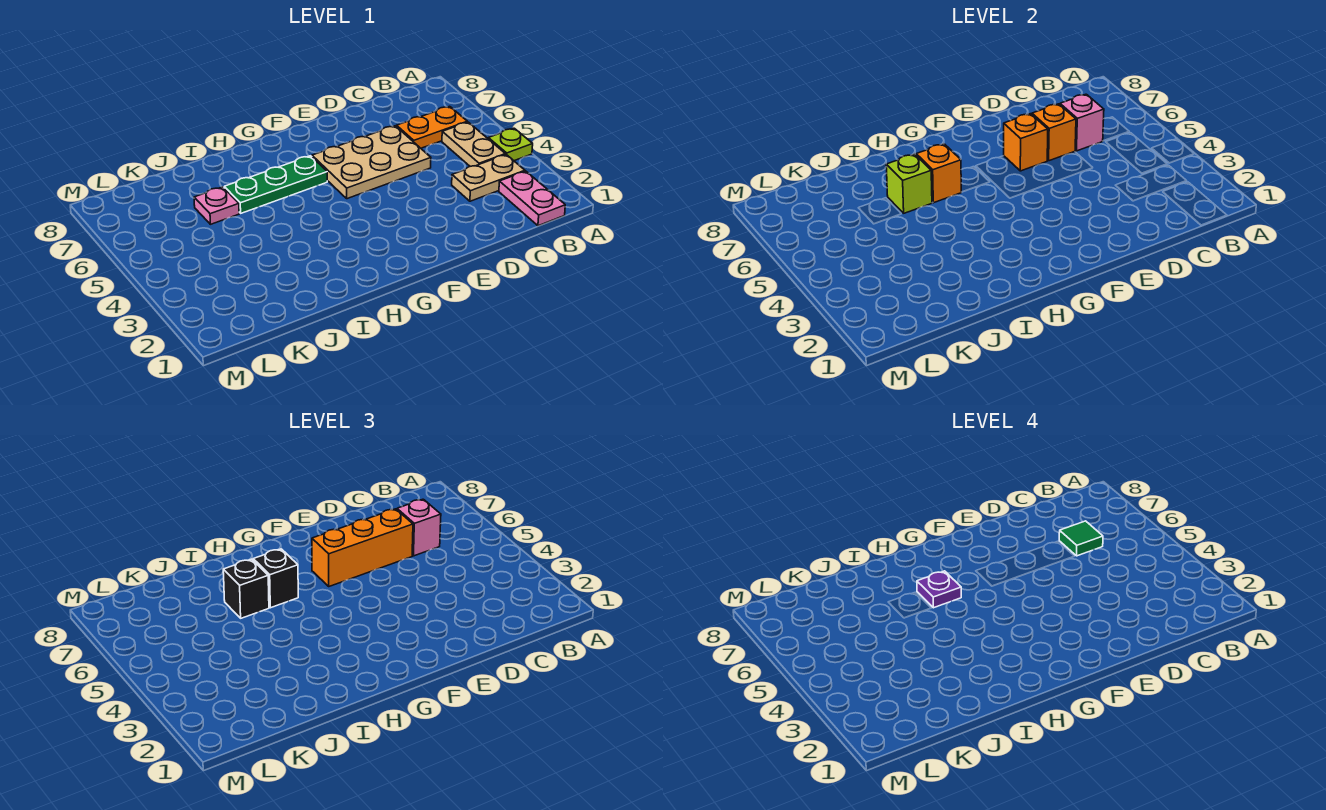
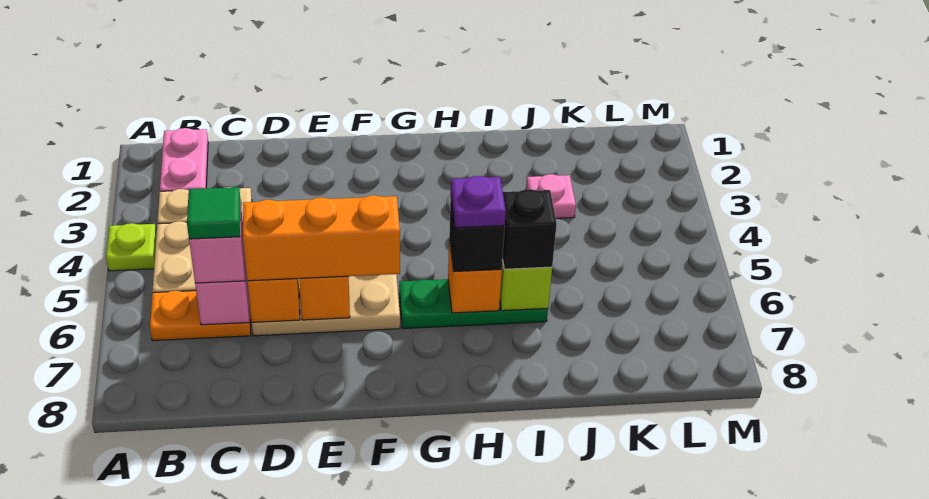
pink 1x1 plate [194,187,239,224] -> pink 1x1 plate moved to [526,174,576,218]

